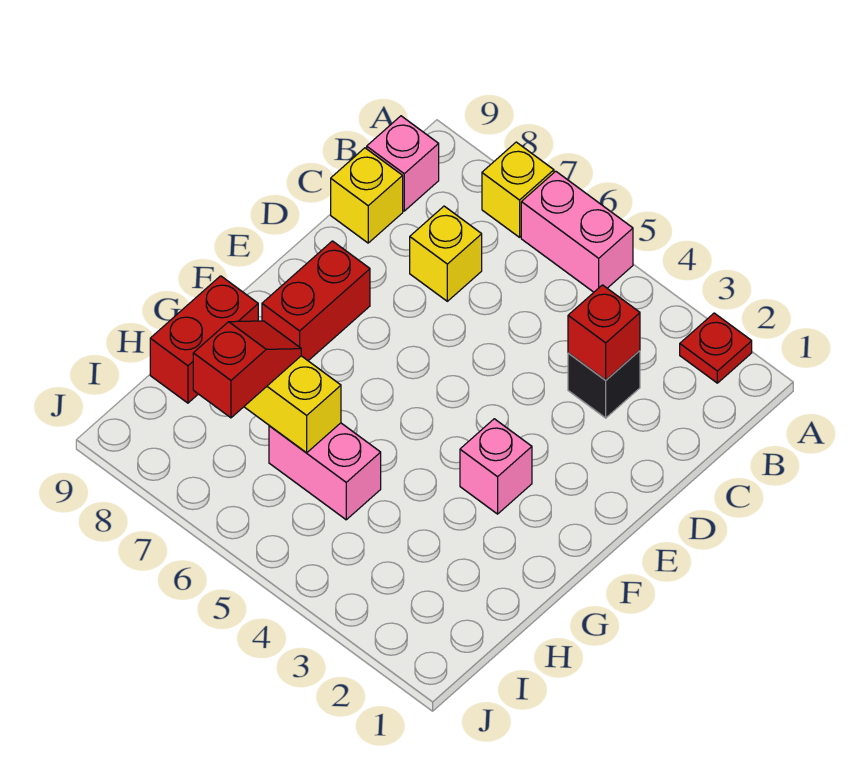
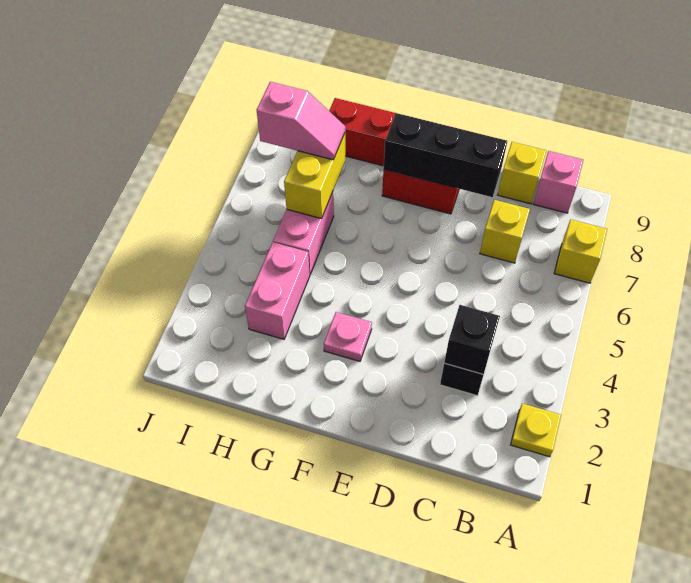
red 1x1 plate [680,313,752,383] -> yellow 1x1 plate [511,403,561,457]
pink 1x2 brick [521,171,633,292] -> pink 1x2 brick moved to [245,242,310,339]
red 1x1 brick [568,285,640,380] -> black 1x1 brick [444,305,500,374]
none -> black 1x3 brick [384,113,507,197]
pink 1x1 brick [460,419,532,514] -> pink 1x1 plate [324,312,372,361]
red 1x2 slope [193,321,301,418] -> pink 1x2 slope [257,82,345,160]

